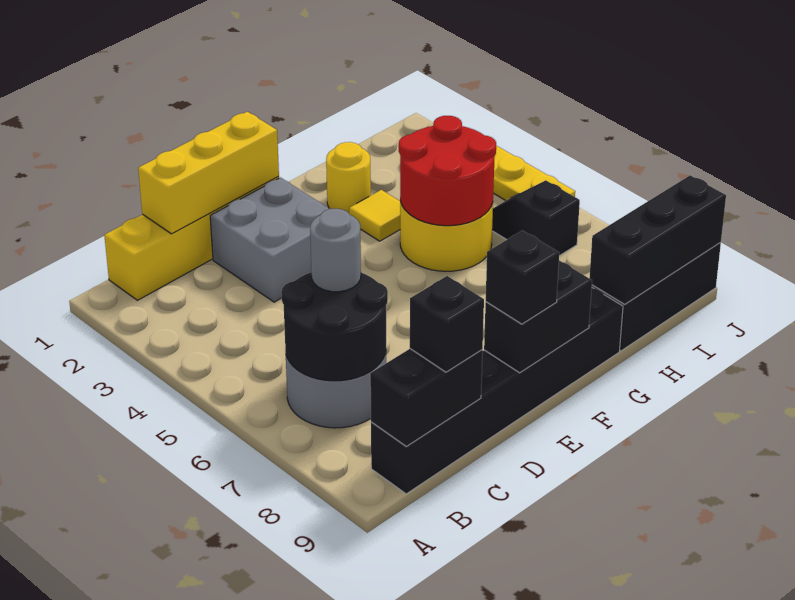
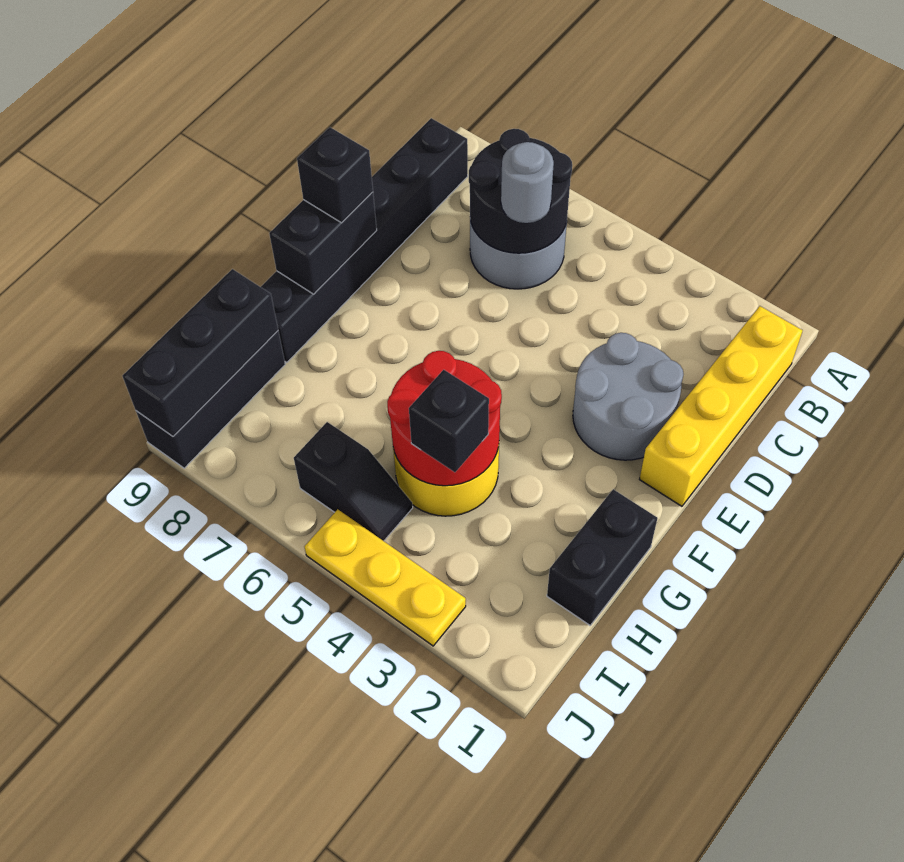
black 1x2 brick [370,349,483,446] -> black 1x2 brick moved to [547,489,658,625]
yellow 1x3 brick [138,112,279,234] -> none
black 1x1 brick [410,276,484,372] -> black 1x1 brick moved to [409,370,489,472]
grey 2x2 brick [210,178,329,302] -> grey 2x2 round brick [573,333,684,460]
yellow 1x1 round brick [326,142,371,213] -> none
yellow 1x1 tile [349,190,400,241] -> none

